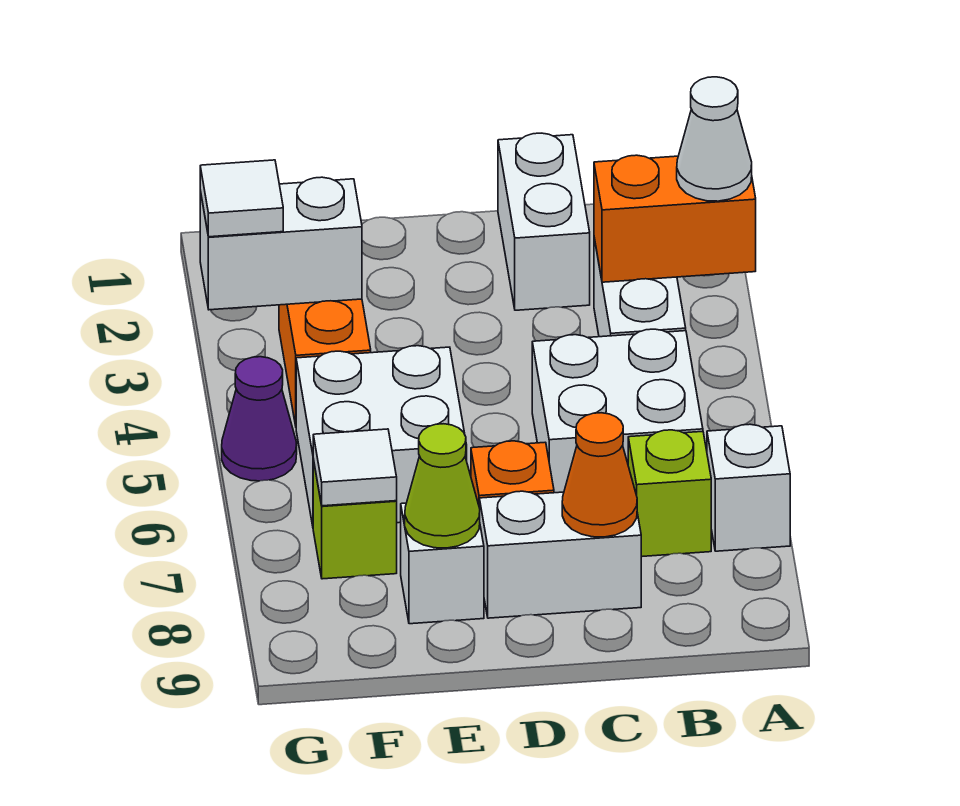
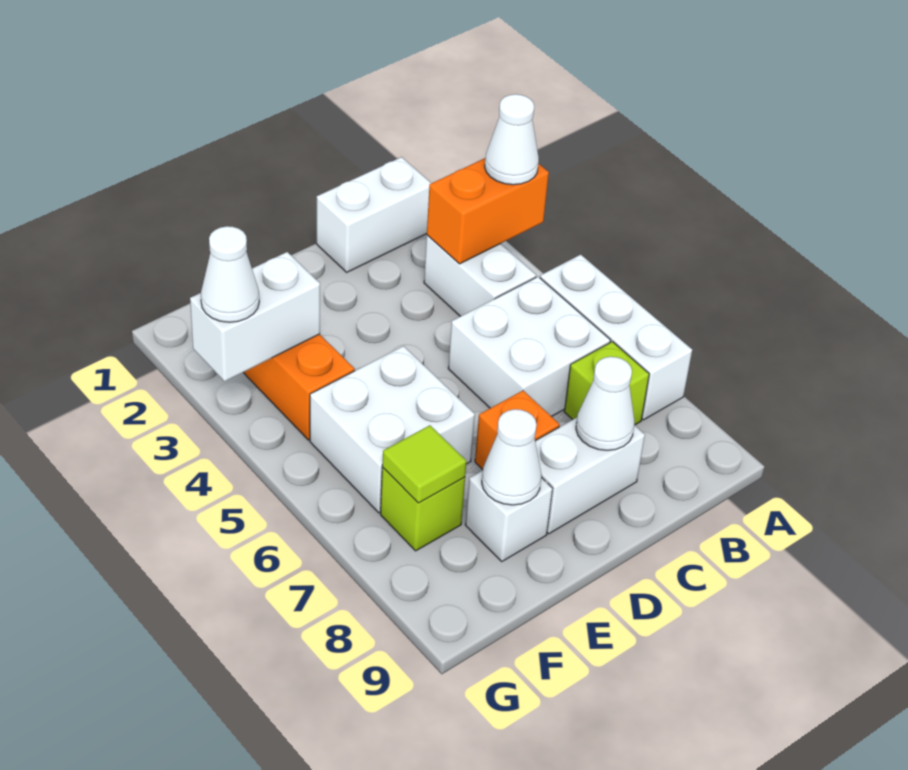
white 1x1 brick [707,424,790,551] -> white 1x3 brick [540,255,692,420]
white 1x2 brick [498,133,590,310] -> white 1x2 brick turned to [317,157,431,272]
orange 1x1 cone [562,413,637,537] -> white 1x1 cone [576,357,634,450]
lime 1x1 cone [405,424,480,548] -> white 1x1 cone [482,409,542,505]
white 1x1 tile [313,429,397,506] -> lime 1x1 tile [382,425,467,503]
white 1x1 tile [200,160,283,237] -> white 1x1 cone [201,226,259,322]
purple 1x1 cone [222,357,297,481] -> none

